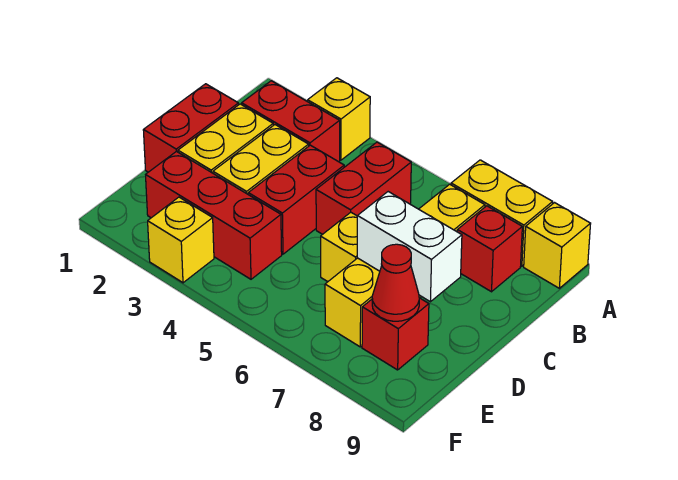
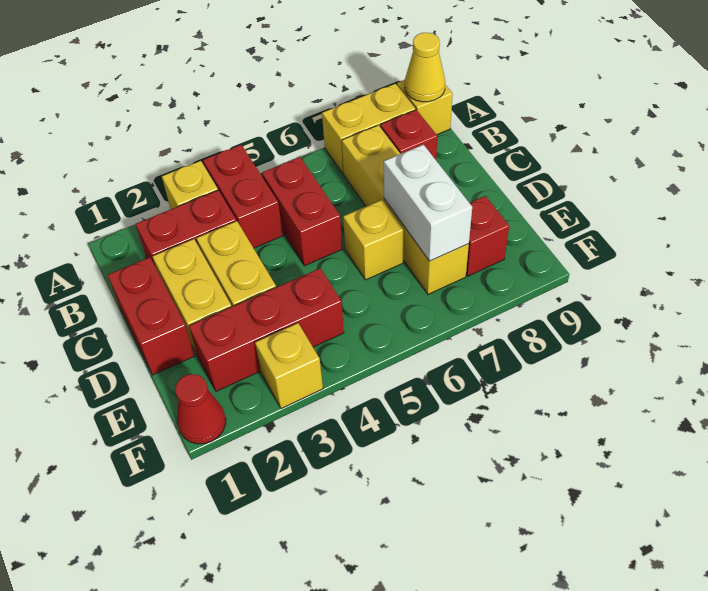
none -> yellow 1x1 cone [405,33,445,102]
red 1x2 brick [248,145,344,254] -> red 1x2 brick moved to [203,145,283,248]
white 1x2 brick [357,192,462,302] -> white 1x2 brick turned to [384,145,472,261]
red 1x1 cone [372,244,419,321] -> red 1x1 cone moved to [175,374,226,444]

